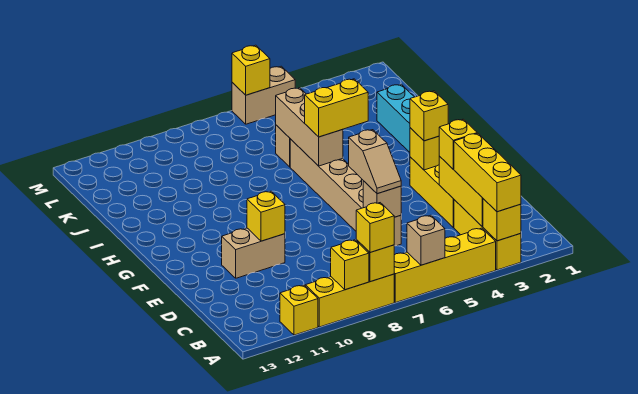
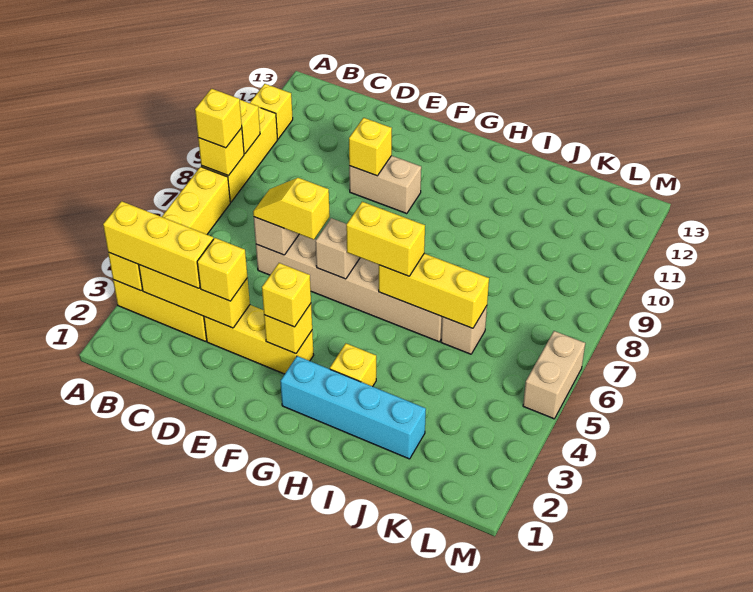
tan 1x1 brick [407,215,445,265] -> tan 1x1 brick moved to [315,218,360,279]
tan 1x2 slope [349,130,401,194] -> yellow 1x2 slope [253,178,330,240]
tan 1x2 brick [222,228,285,278] -> tan 1x2 brick turned to [349,156,421,214]
yellow 1x2 brick [305,79,368,137] -> yellow 1x2 brick turned to [346,202,425,276]
tan 1x3 brick [276,88,343,166] -> yellow 1x3 brick [379,254,489,328]
yellow 1x1 brick [232,45,270,95] -> yellow 1x1 brick moved to [330,343,376,387]

